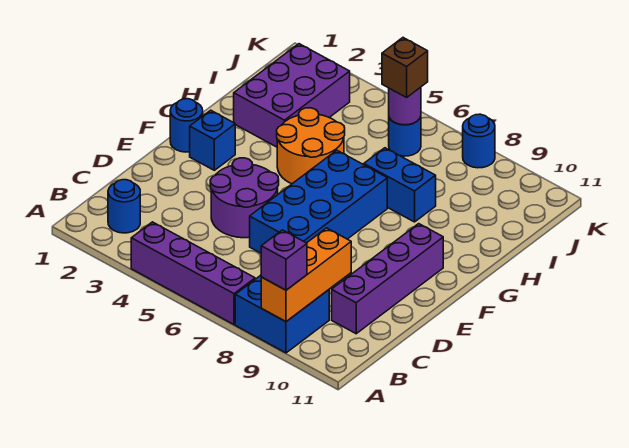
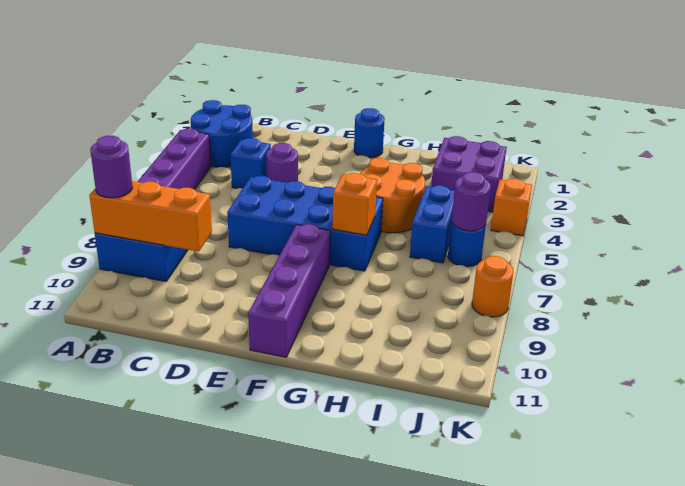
purple 1x1 brick [261,230,307,290] -> purple 1x1 round brick [90,136,133,198]
blue 1x1 round brick [108,180,140,233] -> blue 2x2 round brick [191,100,253,167]
purple 1x4 brick [332,224,443,334] -> purple 1x4 brick turned to [248,224,330,357]
purple 2x2 round brick [210,158,279,238] -> purple 1x1 round brick [266,143,298,182]
blue 1x1 brick [190,110,235,170] -> blue 1x1 brick moved to [230,138,271,189]
none -> orange 1x1 brick [332,173,377,235]
purple 2x3 brick [234,44,350,147] -> purple 2x2 brick [431,136,507,212]
blue 1x2 brick [364,148,436,222] -> blue 1x2 brick moved to [410,185,454,263]
brown 1x1 brick [382,38,428,97] -> none
none -> orange 1x1 brick [491,179,532,236]
blue 1x1 round brick [463,114,495,168] -> orange 1x1 round brick [472,256,514,317]

